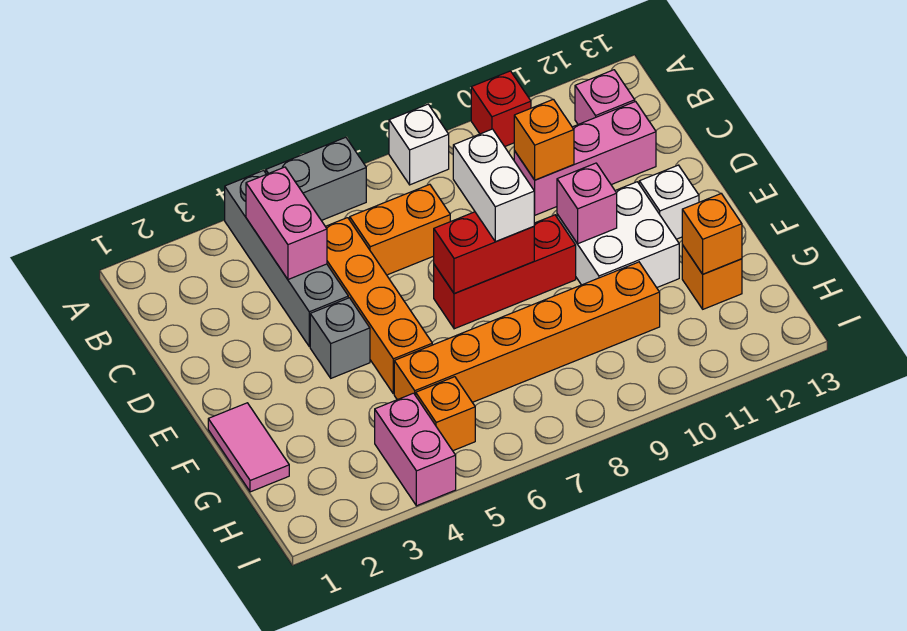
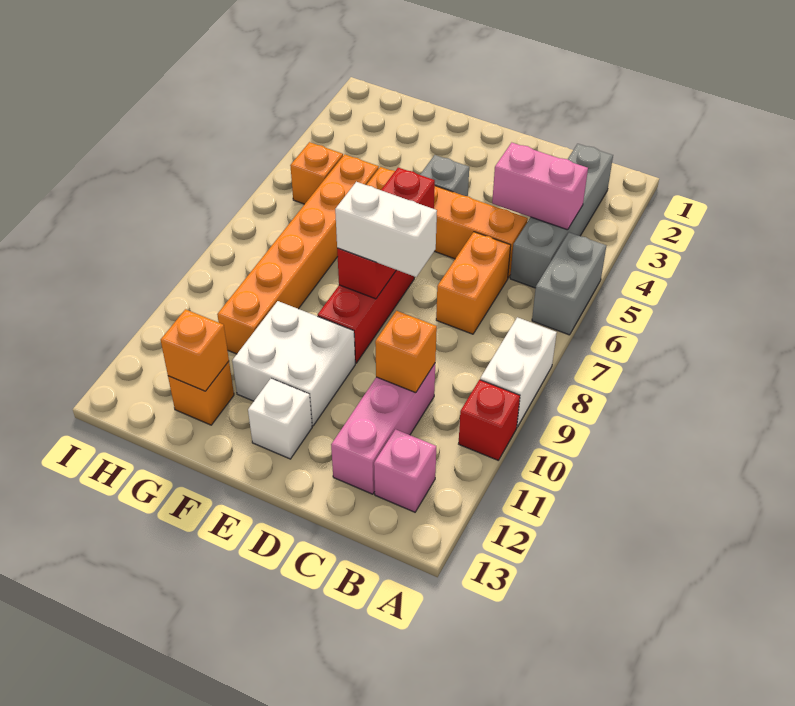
grey 1x4 brick [225,170,348,347] -> grey 1x4 brick turned to [510,144,613,288]
white 1x1 brick [389,104,449,185] -> white 1x2 brick [480,317,557,427]
red 1x2 brick [434,212,534,293] -> red 1x3 brick [337,167,435,299]
pink 1x1 brick [557,163,617,244] -> none
pink 1x2 tile [208,403,289,492] -> none
pink 1x2 brick [375,393,456,506] -> none

